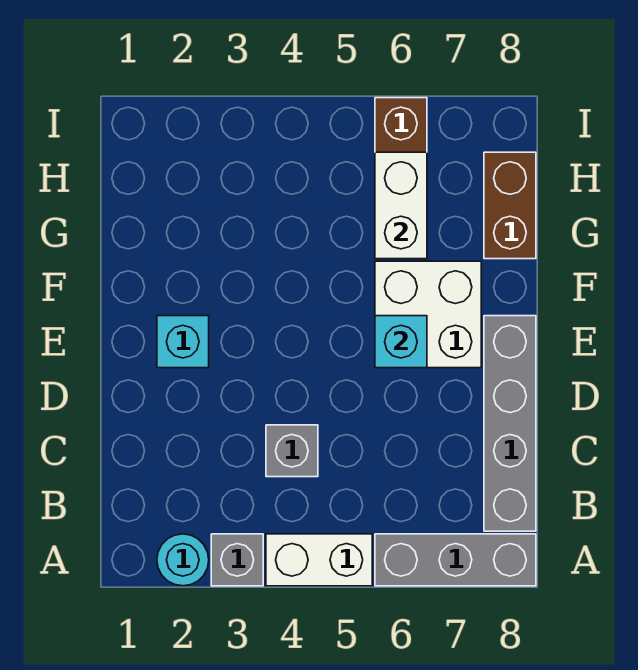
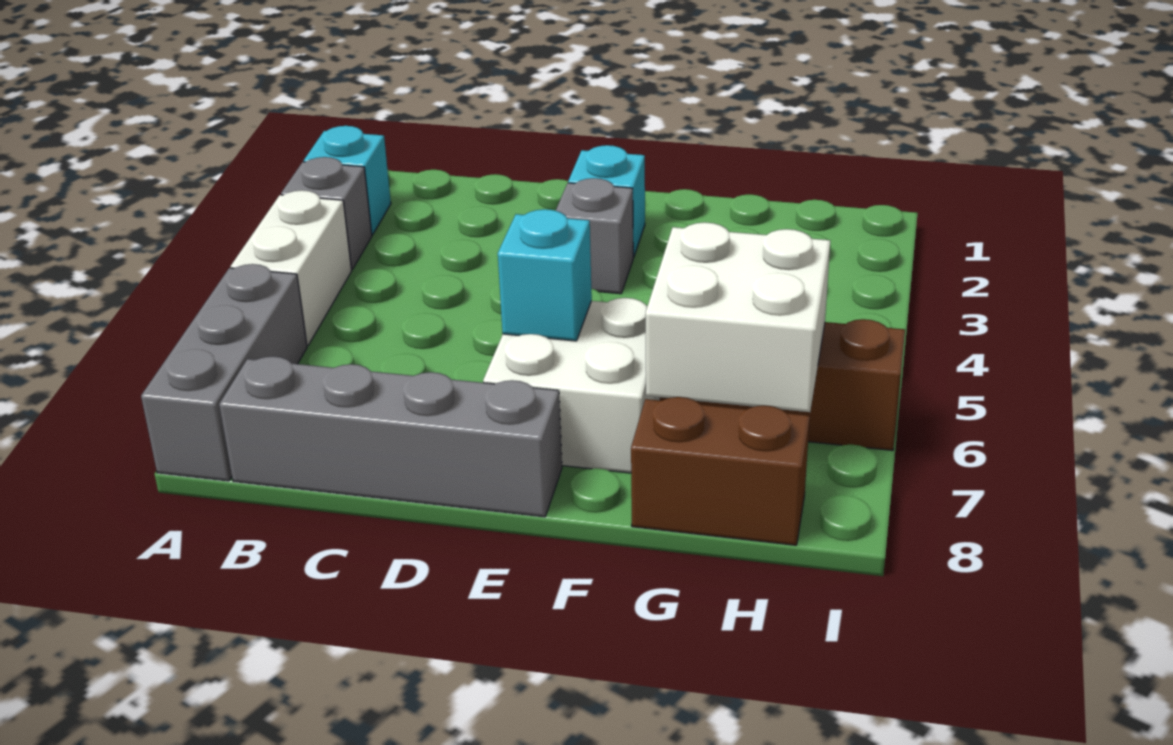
cyan 1x1 round brick [157,534,209,586] -> cyan 1x1 brick [304,126,391,235]
grey 1x1 brick [266,425,318,477] -> grey 1x1 brick moved to [556,178,633,294]
white 1x2 brick [375,152,427,259] -> white 2x2 brick [646,222,830,412]

